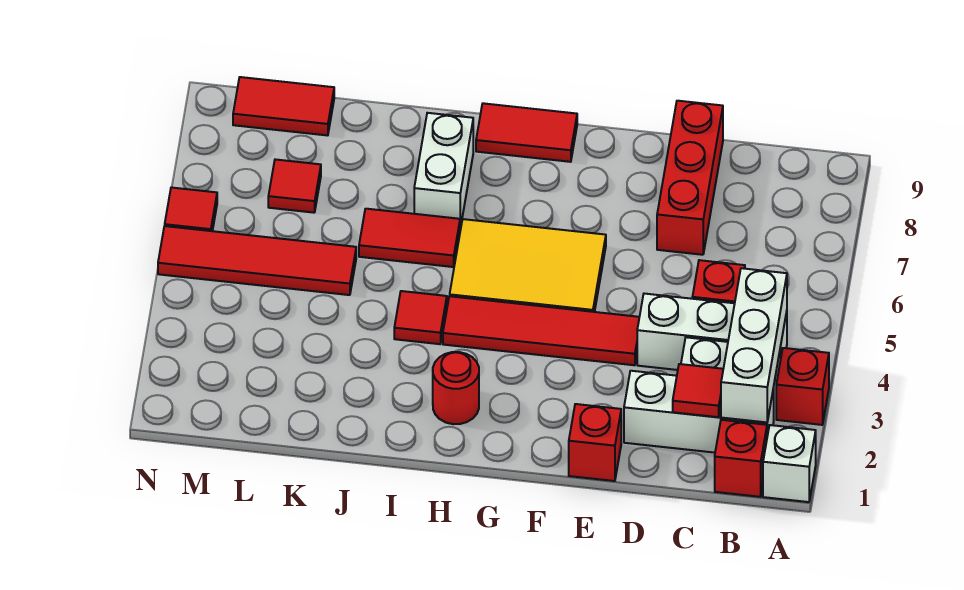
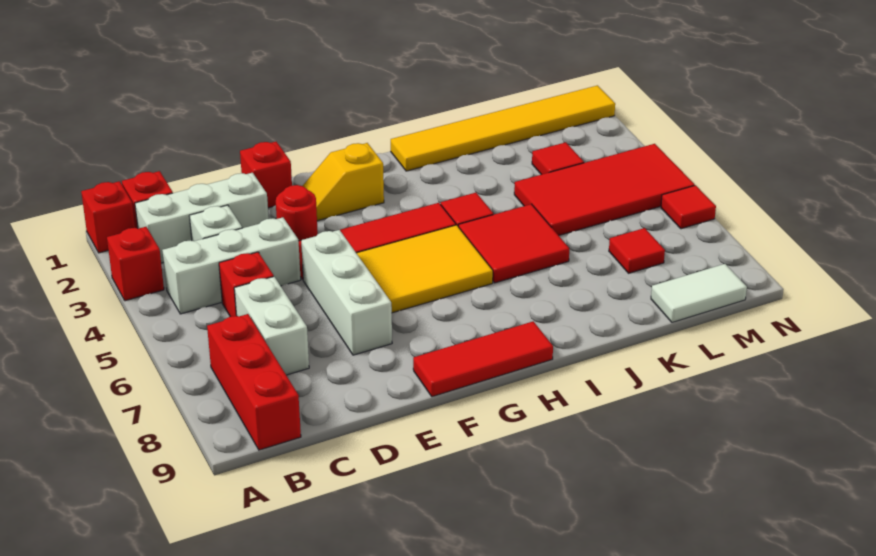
white 1x1 brick [763,425,816,502] -> red 1x1 brick [81,181,135,253]
white 1x3 brick [721,268,787,422] -> white 1x3 brick moved to [301,230,392,355]
red 1x1 tile [673,364,723,417] -> red 1x1 tile moved to [532,142,584,175]
red 1x3 brick [657,101,723,255] -> red 1x3 brick moved to [207,314,301,450]
none -> yellow 1x2 slope [303,143,384,221]
red 1x2 tile [476,103,577,162] -> red 1x3 tile [413,321,553,397]
red 1x1 round brick [433,352,479,424] -> red 1x1 round brick moved to [276,185,318,241]
none -> yellow 1x6 tile [391,85,615,171]
red 1x2 tile [359,209,460,267] -> red 2x2 tile [459,204,569,283]
white 1x2 brick [414,113,473,228] -> white 1x2 brick moved to [234,277,309,375]
red 1x4 tile [158,226,356,295] -> red 2x4 tile [514,144,695,236]
red 1x2 tile [233,77,334,135] -> white 1x2 tile [651,264,747,322]

